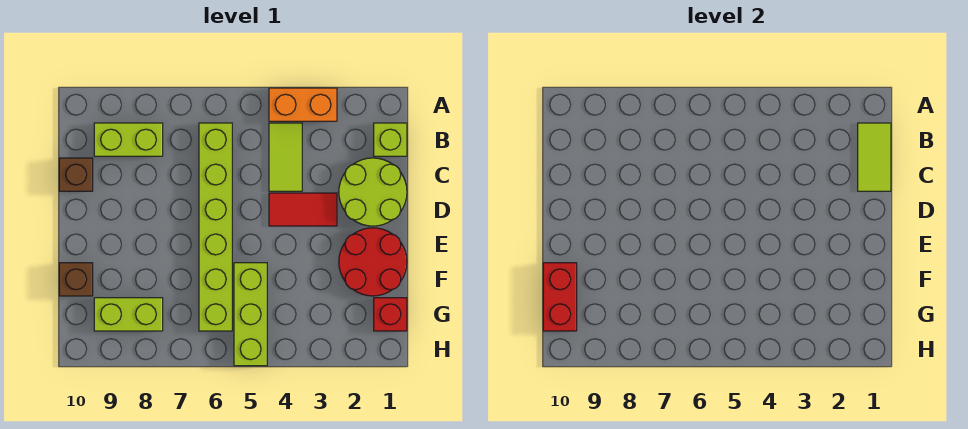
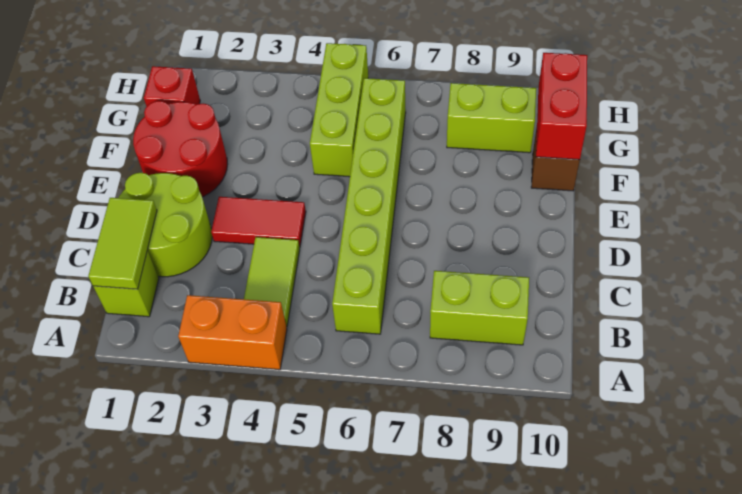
brown 1x1 brick [59,158,93,191] -> none

